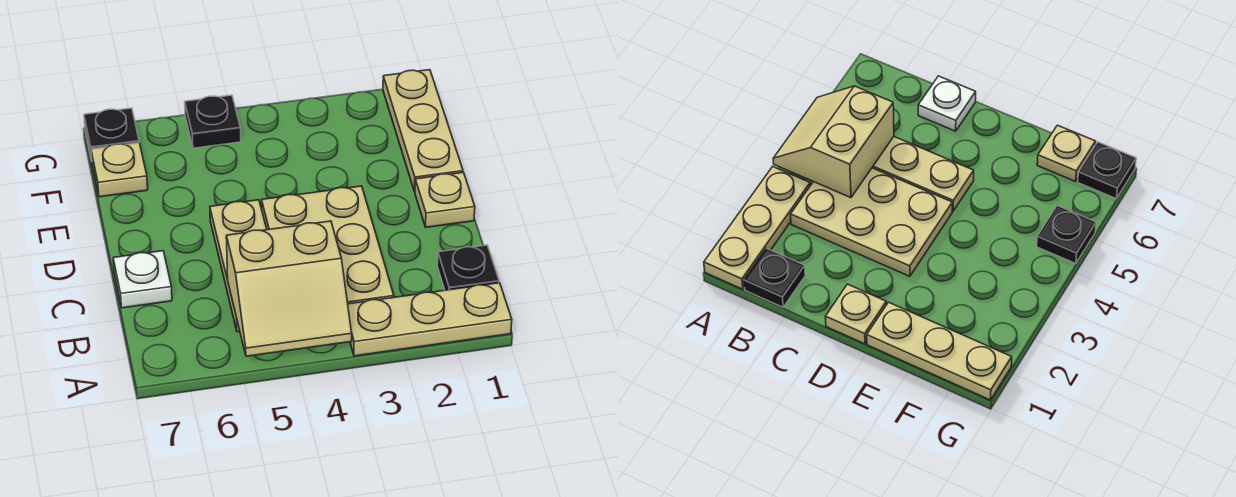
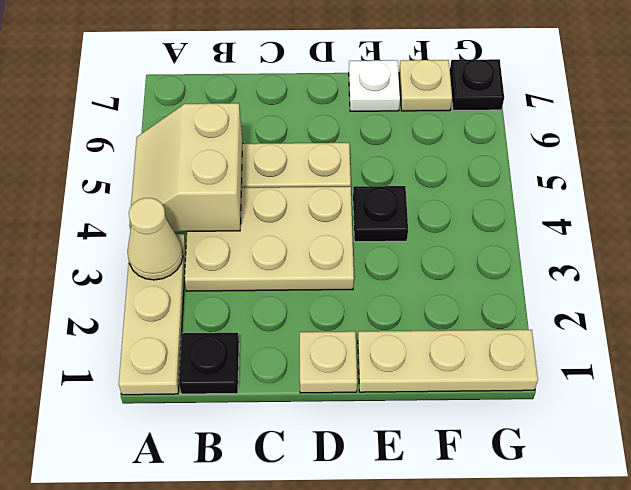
none -> tan 1x1 cone [127,198,183,280]
white 1x1 plate [113,251,172,308] -> white 1x1 plate moved to [349,60,400,111]
black 1x1 plate [185,95,241,148] -> black 1x1 plate moved to [353,186,408,242]

